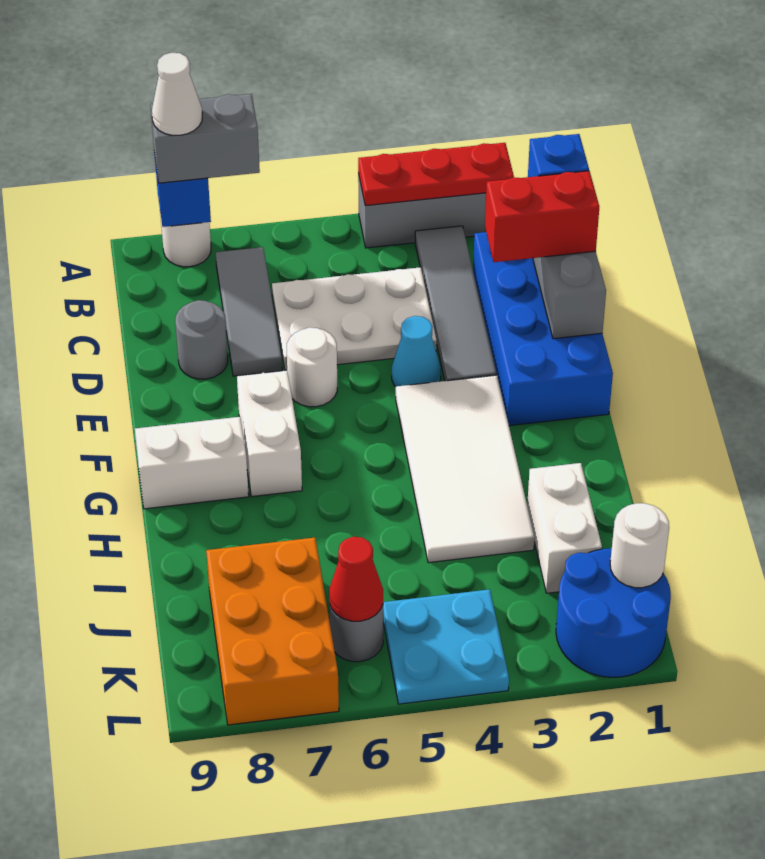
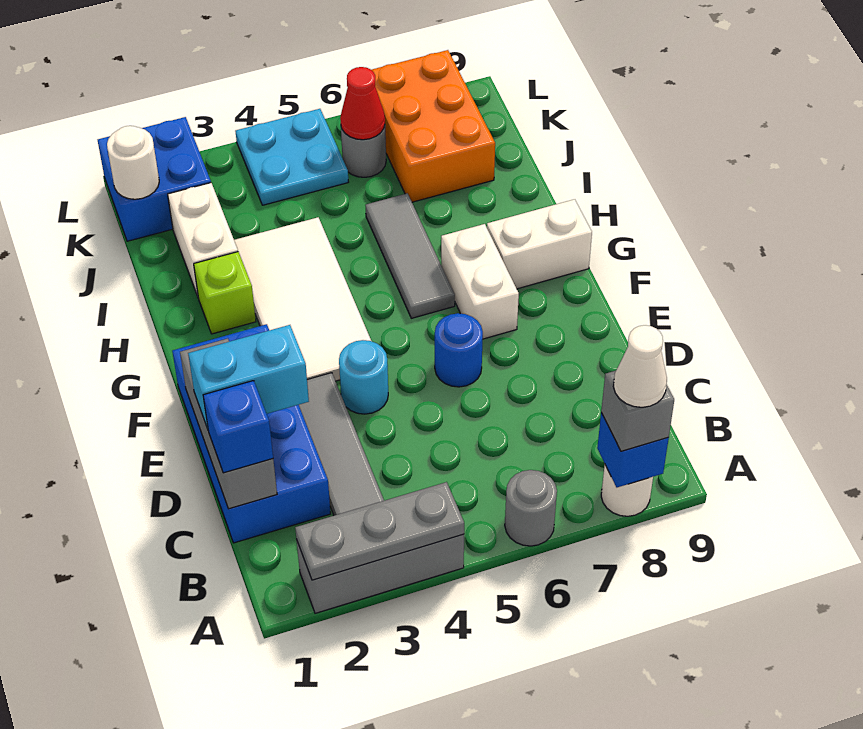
red 1x3 plate [358,143,514,206] -> grey 1x3 plate [295,482,464,580]
grey 1x2 brick [150,94,260,183] -> grey 1x1 brick [601,371,674,451]
grey 1x3 tile [215,247,282,376] -> grey 1x3 tile moved to [365,193,455,318]
white 2x3 plate [272,267,437,370] -> none
red 1x2 brick [485,171,599,262] -> cyan 1x2 brick [188,325,309,429]
grey 1x1 round brick [175,300,228,379] -> grey 1x1 round brick moved to [505,470,557,546]
cyan 1x1 cone [392,316,441,387] -> cyan 1x1 round brick [339,340,388,414]
white 1x1 round brick [287,327,337,407] -> blue 1x1 round brick [435,313,483,387]
none -> lime 1x1 brick [194,252,256,334]
blue 2x2 round brick [556,548,671,677] -> blue 2x2 brick [98,117,211,241]

